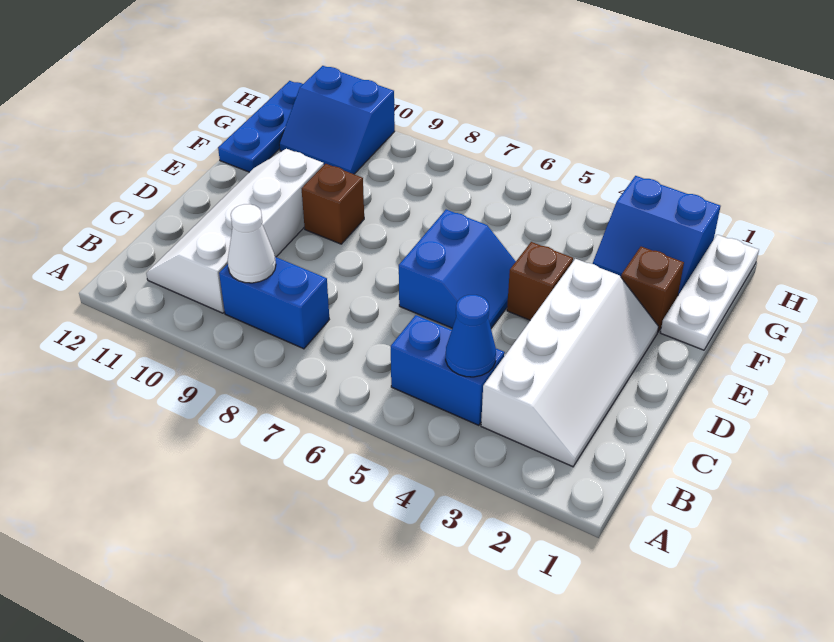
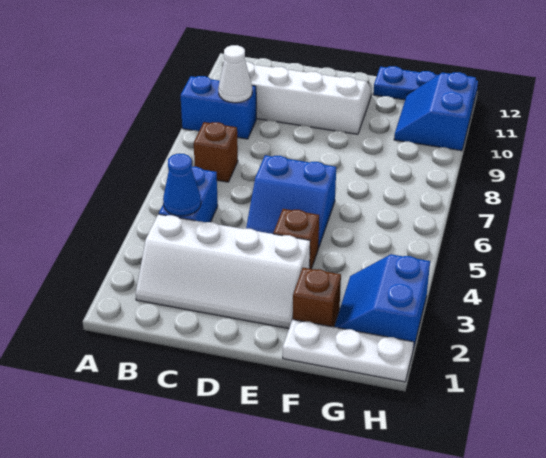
blue 1x2 brick [219,257,329,349] -> blue 1x2 brick turned to [180,76,256,139]
brown 1x1 brick [302,164,364,244] -> brown 1x1 brick moved to [194,122,238,182]

